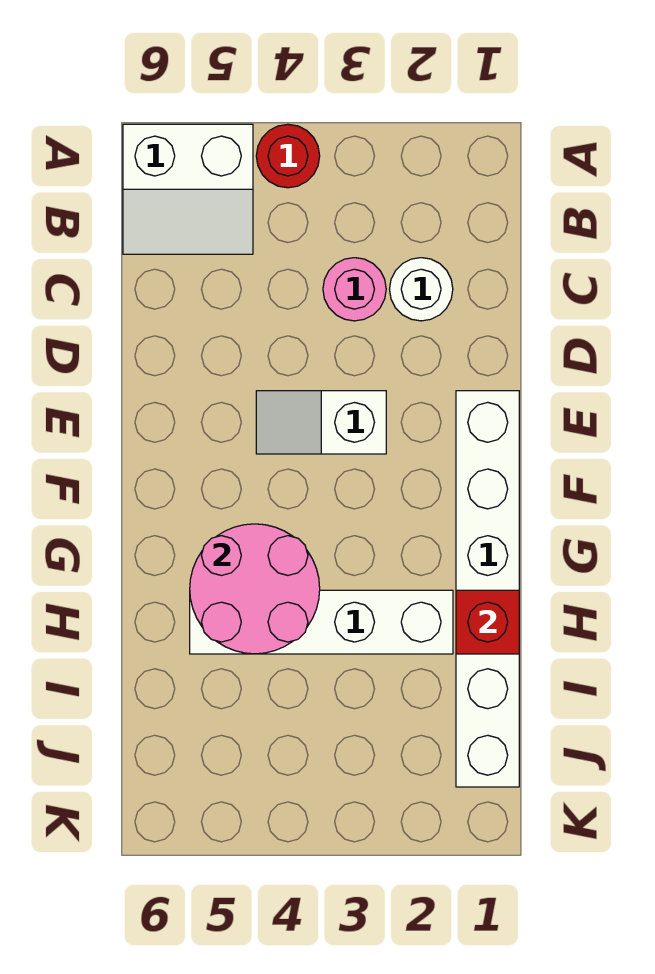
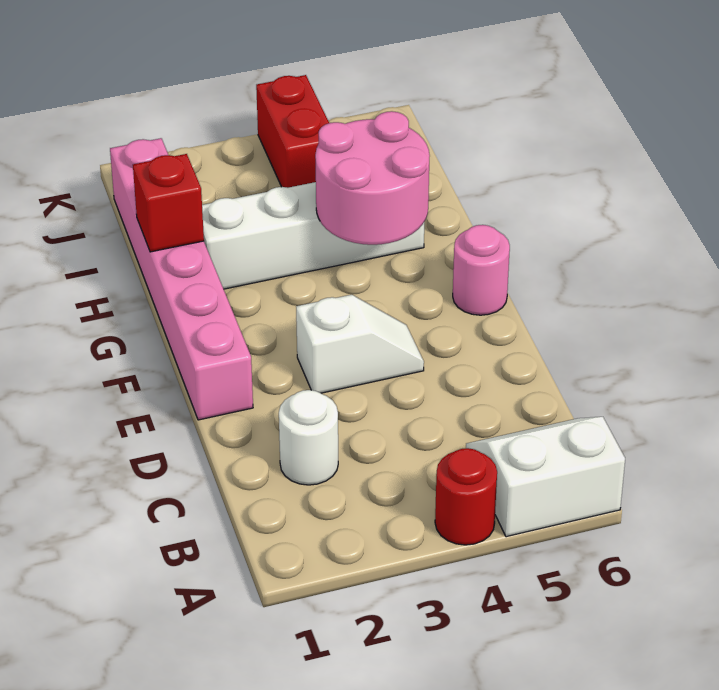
pink 1x1 round brick [323,258,386,321] -> pink 1x1 round brick moved to [453,225,510,315]
white 1x6 brick [456,391,519,787] -> pink 1x6 brick [110,138,253,420]
none -> red 1x2 brick [256,75,329,188]

